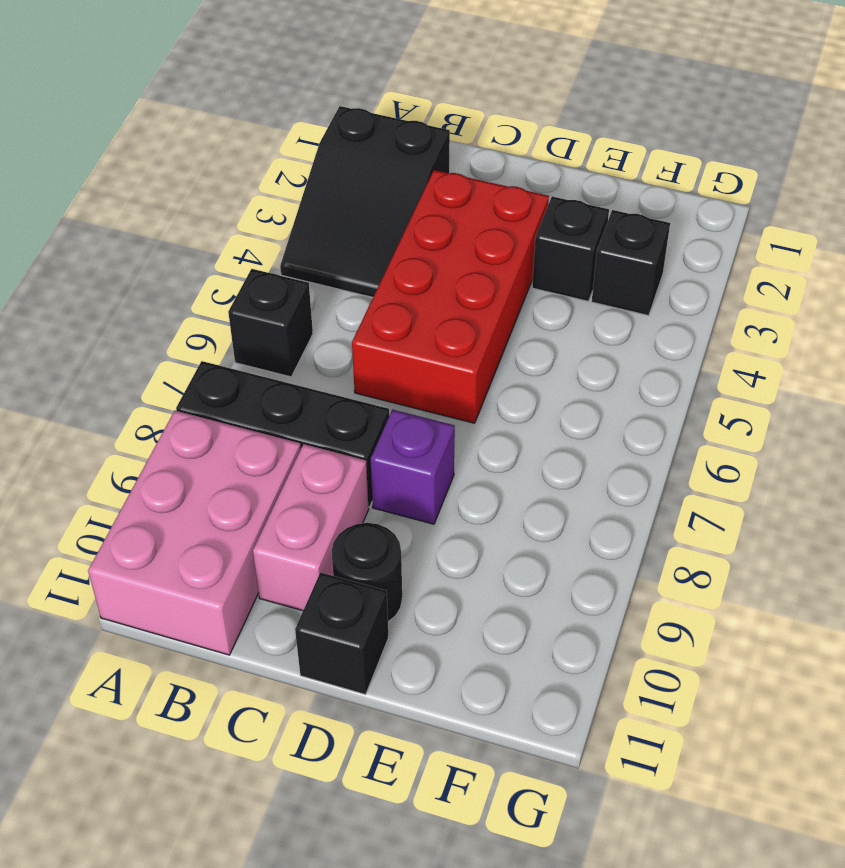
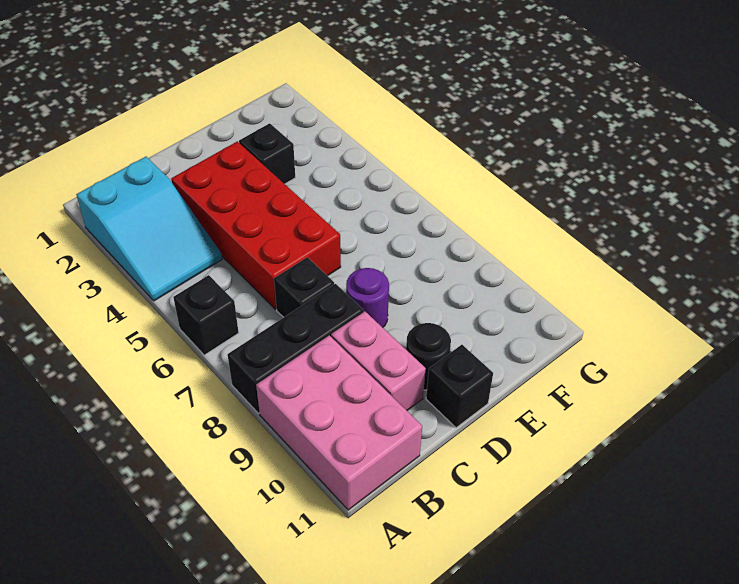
black 2x3 slope [280,106,450,297] -> cyan 2x3 slope [76,157,222,301]
purple 1x1 brick [371,410,455,524] -> purple 1x1 round brick [346,268,389,328]
black 1x1 brick [592,210,670,316] -> black 1x1 brick moved to [274,257,334,317]

